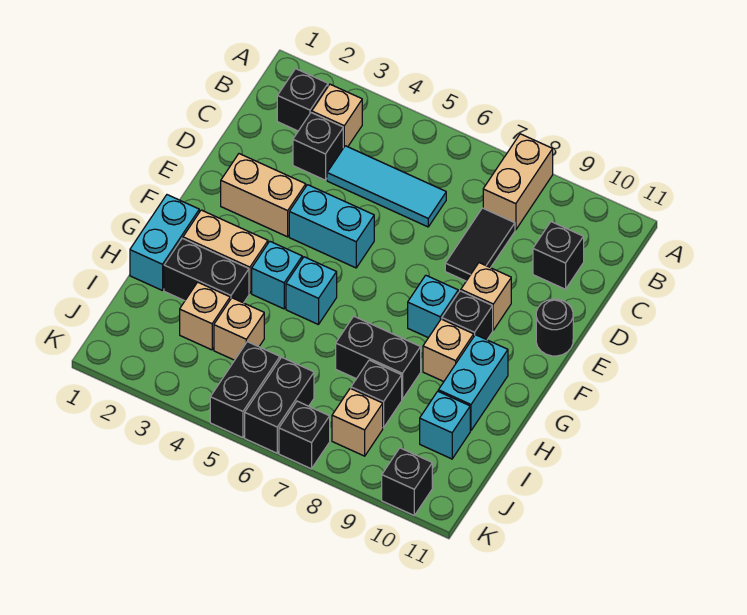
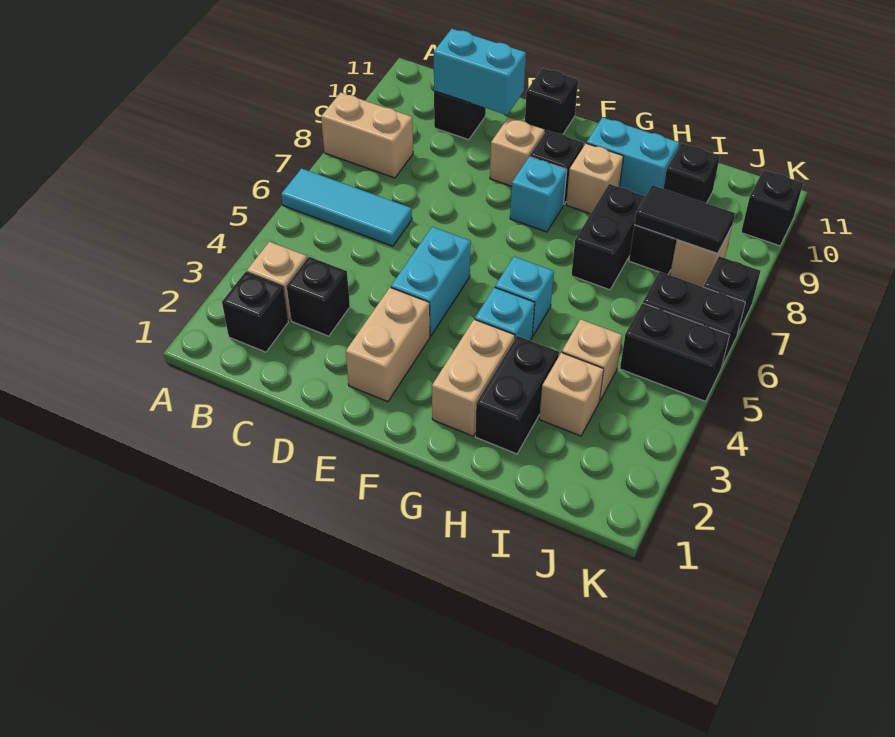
cyan 1x3 tile [327,146,446,227] -> cyan 1x3 tile turned to [281,169,412,246]
black 1x2 tile [445,208,515,281] -> black 1x2 tile moved to [634,185,735,253]
black 1x1 round brick [536,299,573,356] -> black 1x1 brick [525,68,578,134]
cyan 1x2 brick [130,195,199,291] -> cyan 1x2 brick moved to [434,29,526,115]
cyan 1x1 brick [420,391,470,459] -> black 1x1 brick [663,143,720,203]

